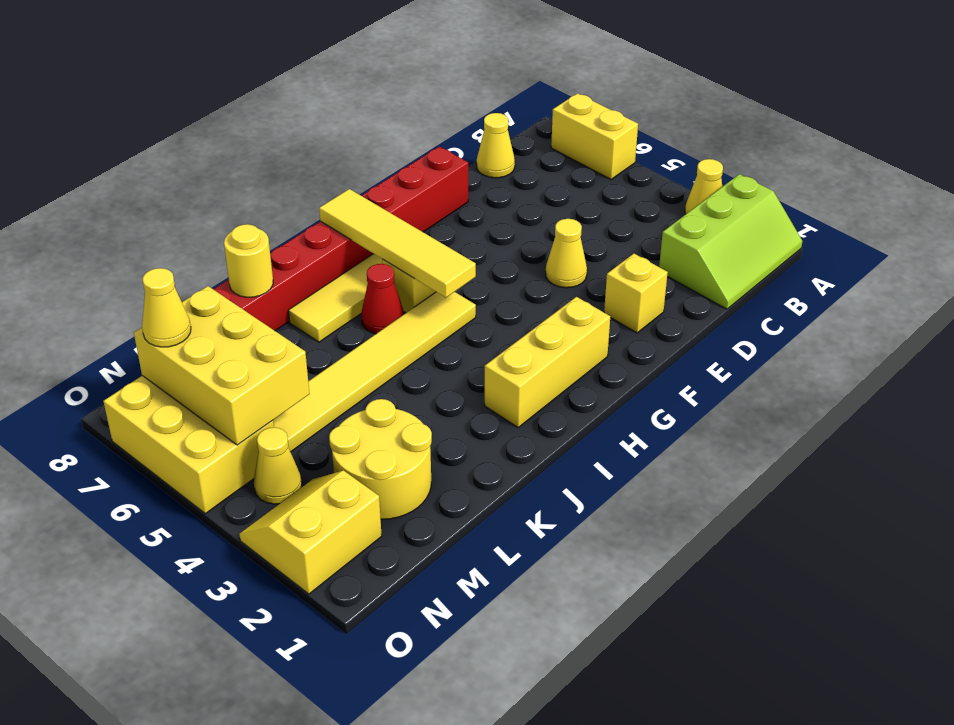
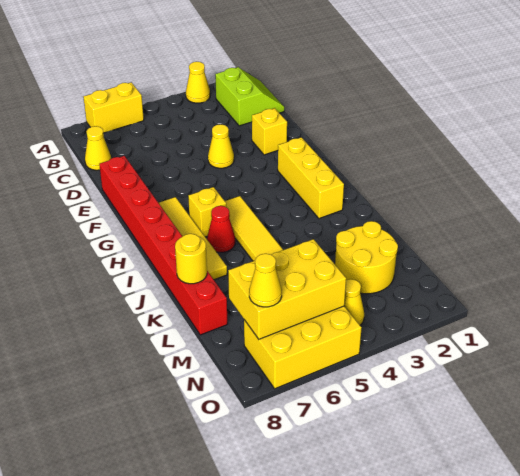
lime 2x3 slope [659,174,803,309] -> lime 2x2 slope [215,67,284,126]
yellow 1x4 tile [319,189,476,297] -> none
yellow 2x2 slope [239,471,382,594] -> none

